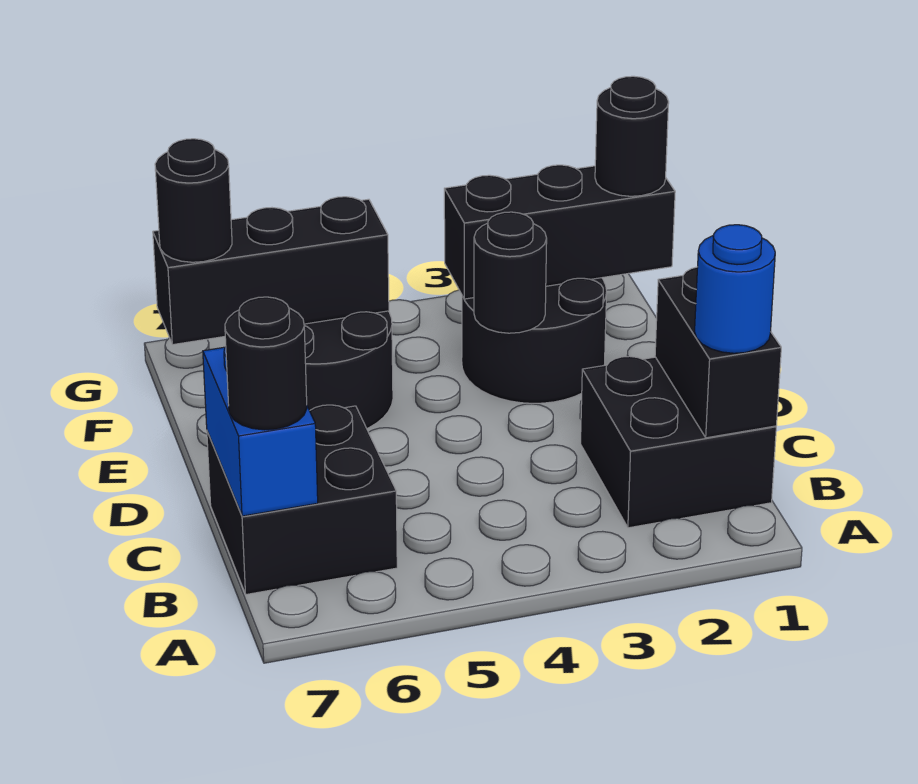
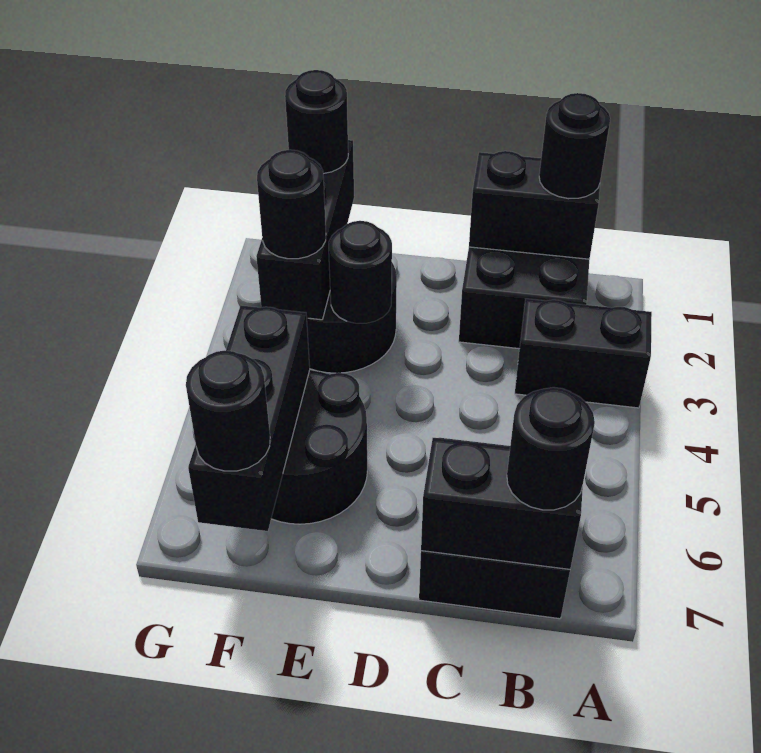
none -> black 1x2 brick [515,299,652,408]
blue 1x1 round brick [695,225,775,353] -> black 1x1 round brick [539,93,610,199]
blue 1x2 brick [203,347,318,516] -> black 1x2 brick [421,438,583,569]
none -> black 1x1 round brick [257,150,326,259]

